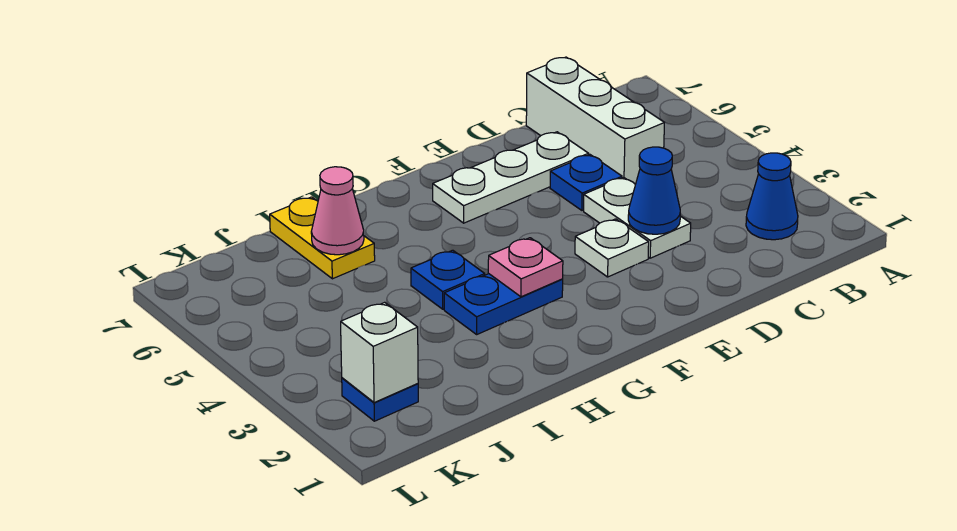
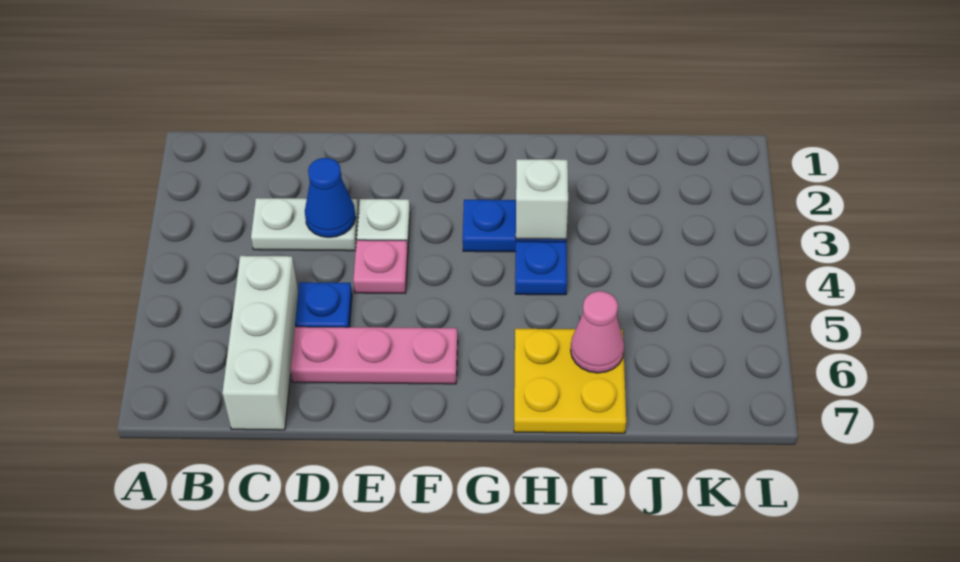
blue 1x1 cone [746,153,798,240] -> none
white 1x2 plate [584,177,691,258] -> white 1x2 plate turned to [251,198,359,251]
white 1x3 plate [433,132,589,223] -> pink 1x3 plate [290,327,458,384]
pink 1x1 plate [488,238,563,297] -> pink 1x1 plate moved to [353,240,408,293]
yellow 1x2 plate [270,197,375,279] -> yellow 2x2 plate [514,329,626,433]
blue 1x1 plate [342,378,418,421] -> none
white 1x1 brick [341,302,418,403] -> white 1x1 brick moved to [516,159,568,239]

